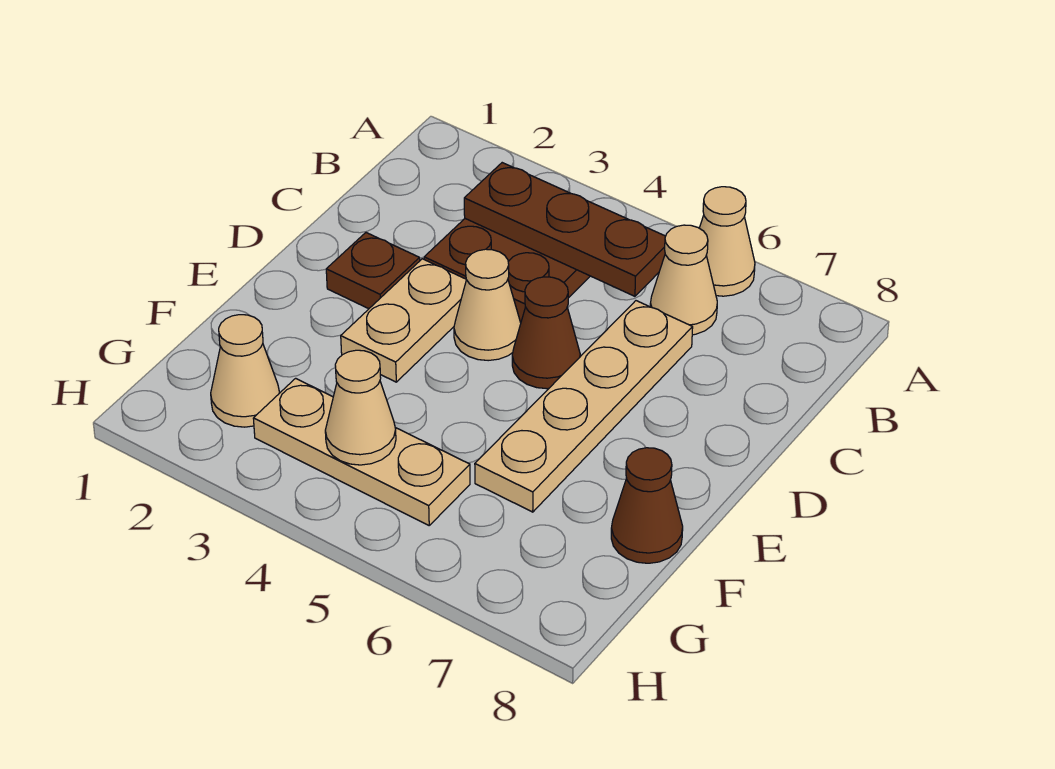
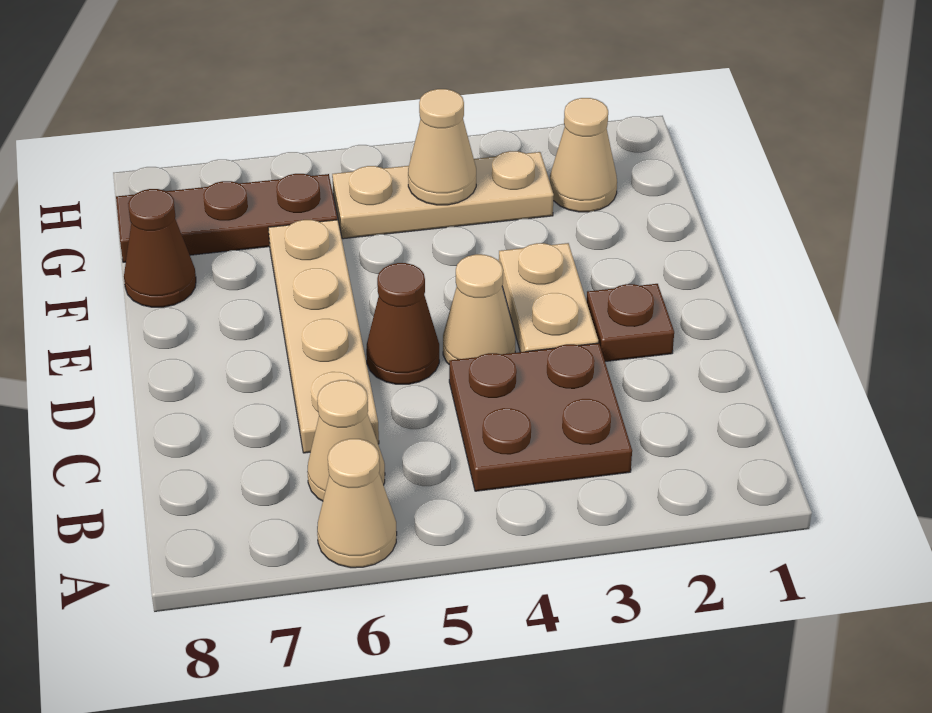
brown 1x3 plate [464,163,666,296] -> brown 1x3 plate moved to [116,174,338,262]

